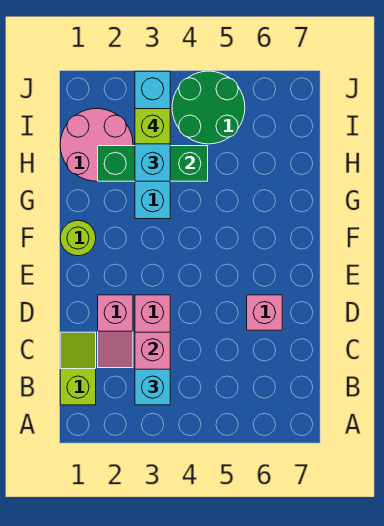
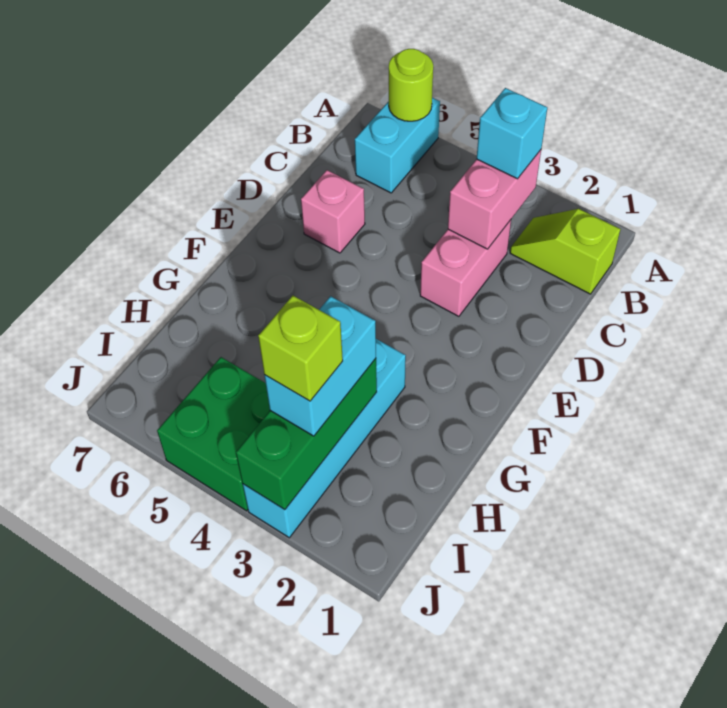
none -> cyan 1x2 brick [355,98,440,193]
lime 1x2 slope [60,332,96,405] -> lime 1x2 slope turned to [510,209,620,294]
pink 1x2 slope [98,295,133,368] -> none
lime 1x1 round brick [60,220,96,256] -> lime 1x1 round brick moved to [389,49,433,121]
pink 2x2 round brick [60,109,133,181] -> none
green 1x3 brick [98,146,208,181] -> green 1x3 brick turned to [236,359,377,510]
green 2x2 round brick [172,71,245,144] -> green 2x2 brick [157,357,270,511]

